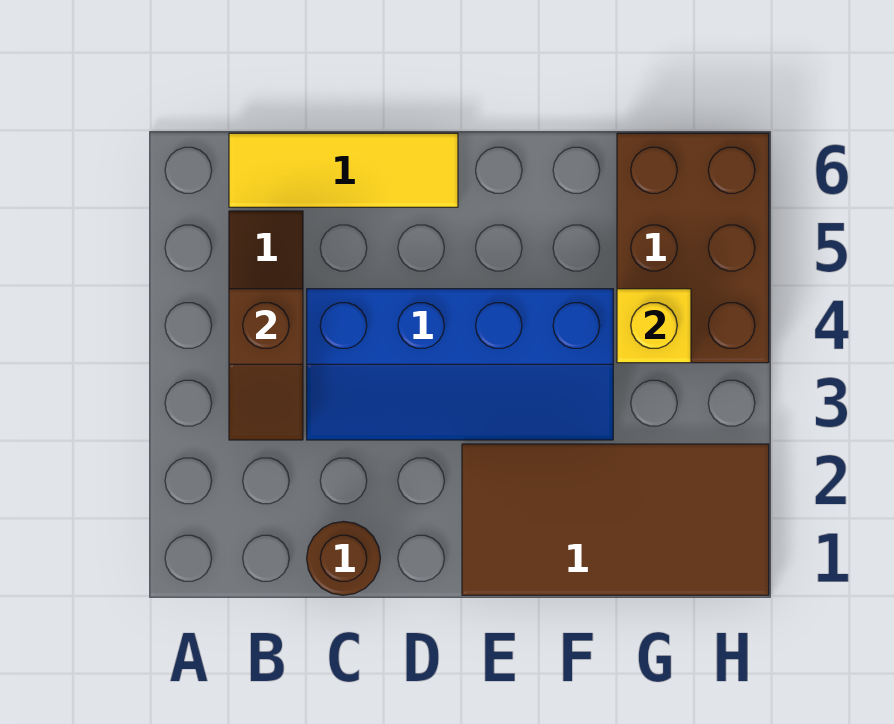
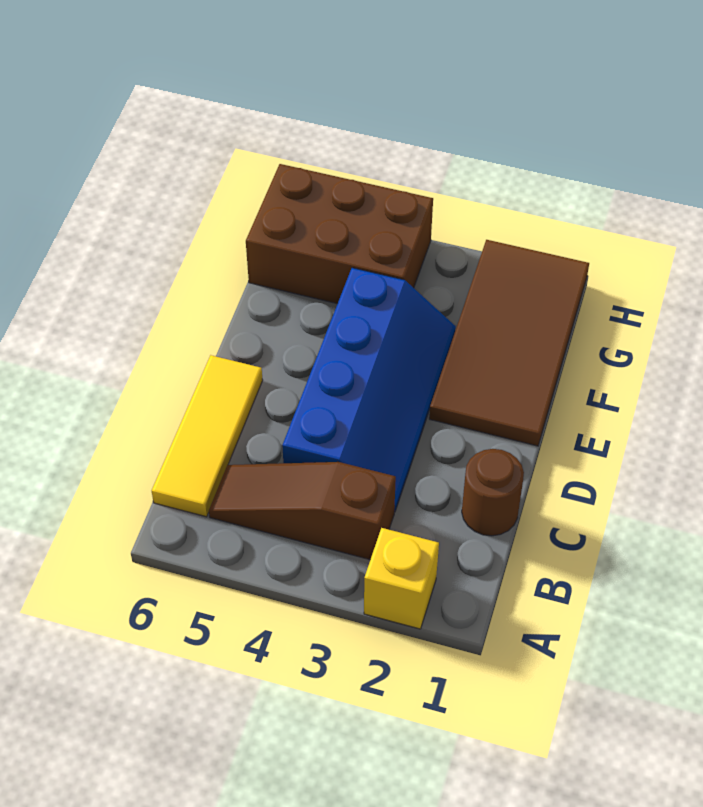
brown 1x2 slope [229,289,303,440] -> none
yellow 1x1 brick [617,289,691,363] -> yellow 1x1 brick moved to [364,528,439,629]

